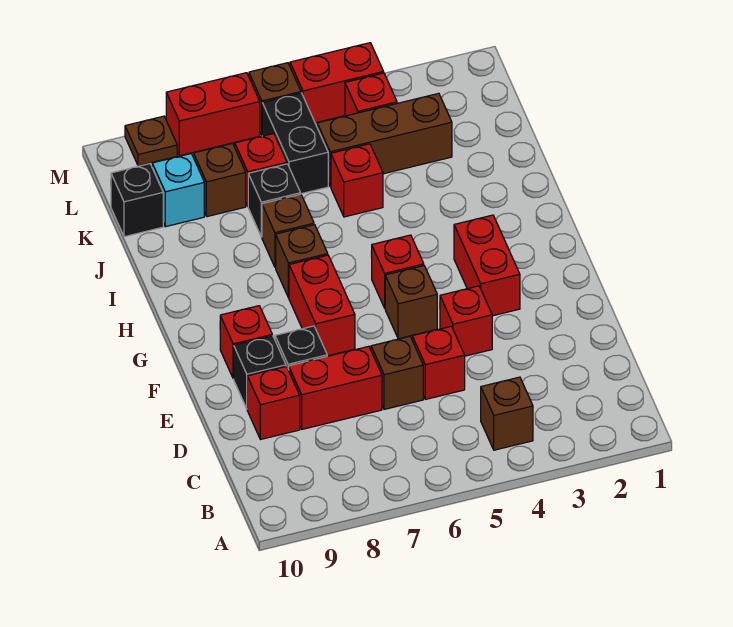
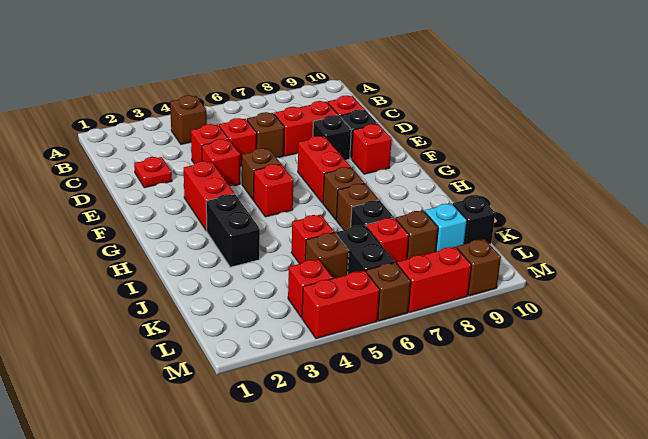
none -> red 1x1 plate [134,157,172,188]
none -> red 1x1 brick [191,124,228,164]
none -> black 1x2 brick [206,194,260,267]
brown 1x3 brick [317,93,452,187] -> brown 1x1 brick [305,232,349,279]
brown 1x1 plate [125,116,177,166] -> brown 1x1 brick [457,239,501,296]

